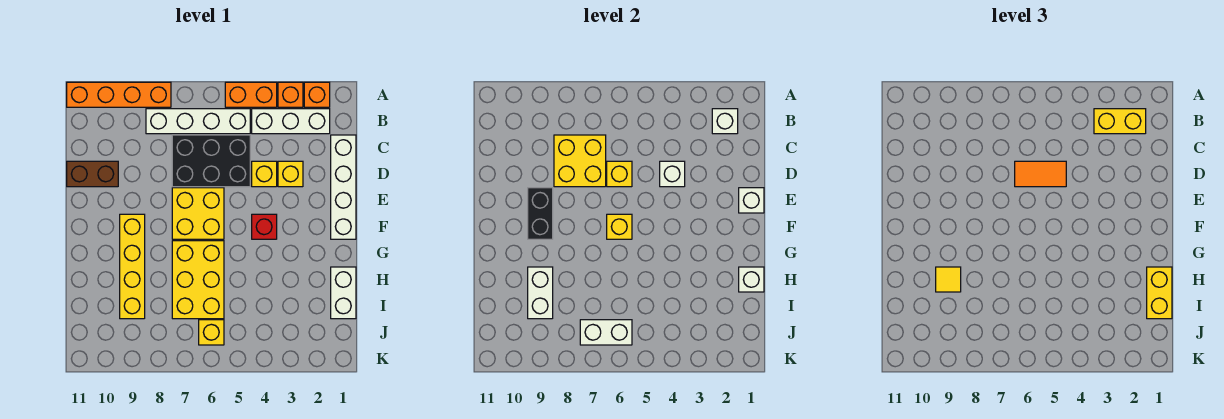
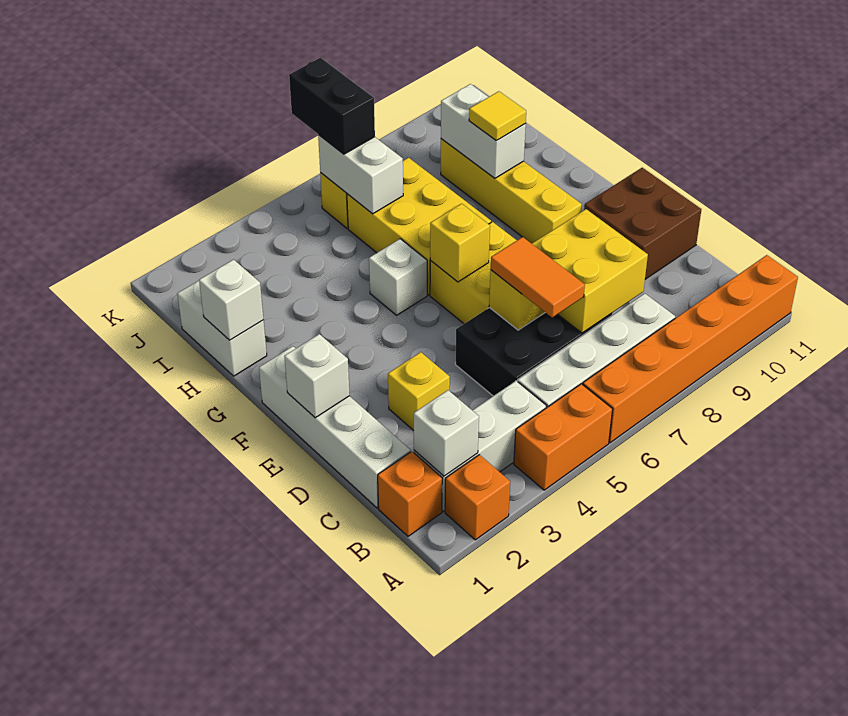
orange 1x1 brick [278,82,303,107] -> orange 1x1 brick moved to [378,452,442,536]
orange 1x4 brick [67,82,171,107] -> orange 1x6 brick [583,255,798,443]
yellow 1x2 brick [1094,109,1146,134] -> none
yellow 1x1 brick [252,161,277,187] -> none
white 1x1 brick [660,161,685,187] -> white 1x1 brick moved to [369,239,427,315]
orange 1x2 tile [1015,161,1066,187] -> orange 1x2 tile turned to [491,237,585,317]
brown 1x2 brick [67,161,118,187] -> brown 2x2 brick [584,168,702,279]
black 1x2 brick [528,188,553,239] -> black 1x2 brick moved to [289,58,375,154]
red 1x1 brick [252,214,277,239] -> none
yellow 1x2 brick [1147,267,1172,319] -> none
white 1x2 brick [580,320,632,345] -> white 1x2 brick turned to [318,135,403,214]

